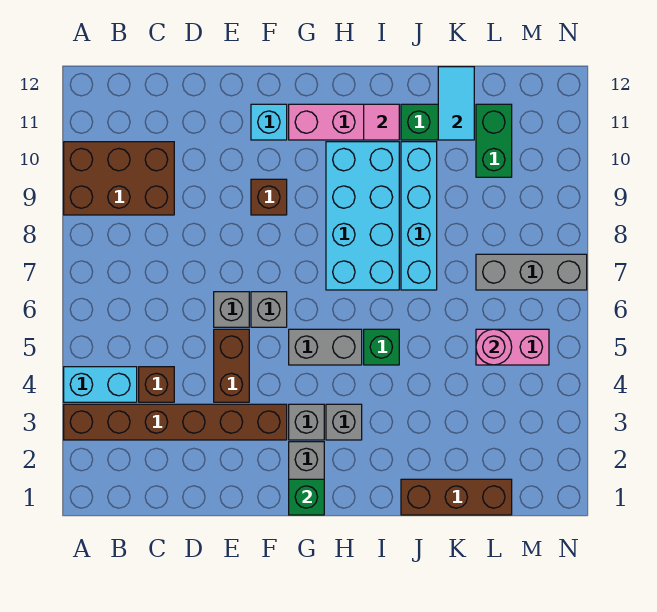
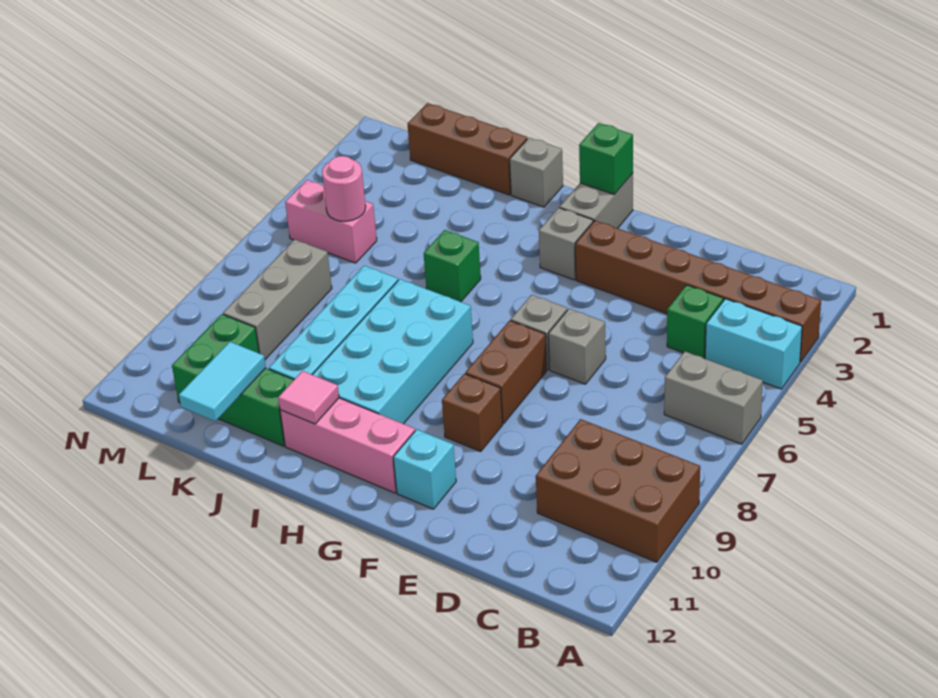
brown 1x1 brick [139,367,174,402] -> green 1x1 brick [667,285,723,359]
brown 1x2 brick [214,329,249,402] -> brown 1x2 brick moved to [465,320,547,424]
grey 1x2 brick [289,329,362,365] -> grey 1x2 brick moved to [664,352,763,444]
grey 1x1 brick [326,404,362,440] -> grey 1x1 brick moved to [510,138,563,207]
grey 1x3 brick [476,254,587,290] -> grey 1x3 brick turned to [223,239,332,359]

